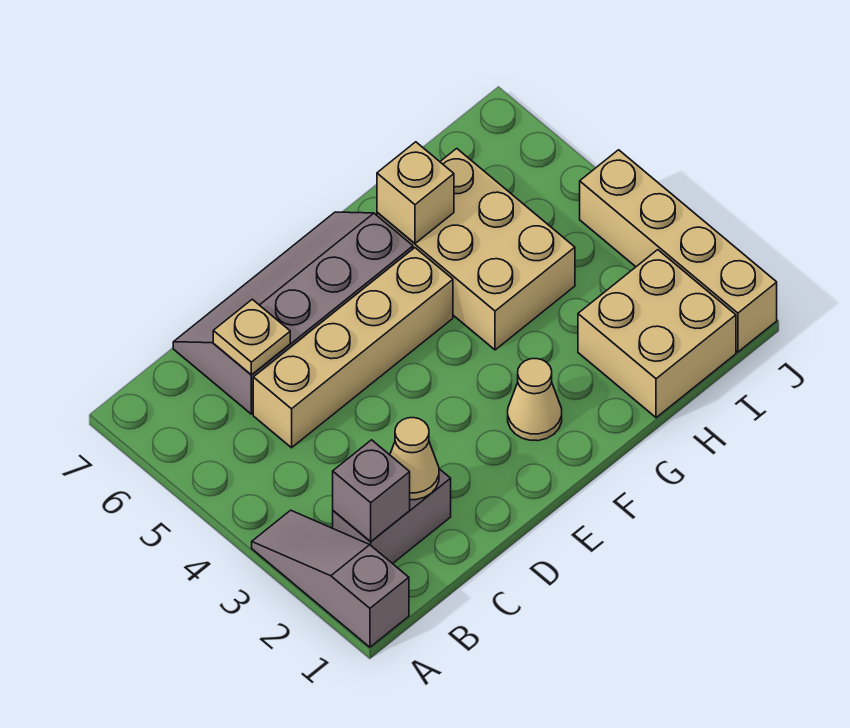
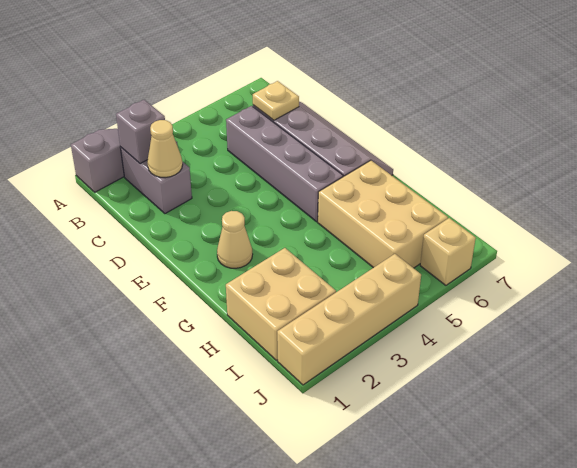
tan 1x4 brick [253,248,453,448] -> grey 1x4 brick [226,106,343,222]
tan 2x3 brick [377,148,575,350] -> tan 2x3 brick turned to [318,160,448,268]
tan 1x1 brick [377,142,454,243] -> tan 1x1 brick moved to [420,218,476,285]

